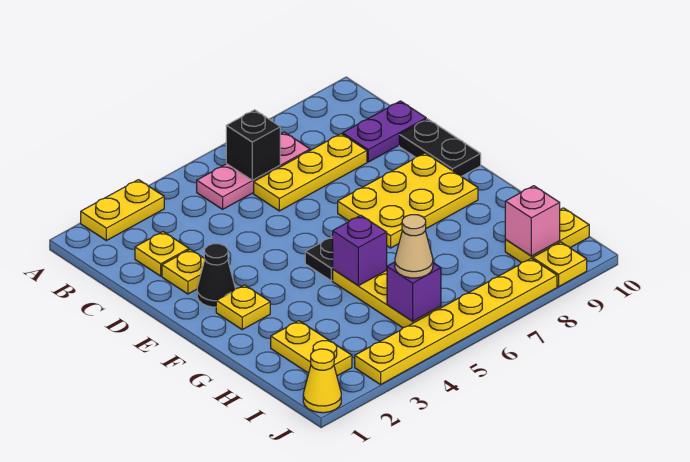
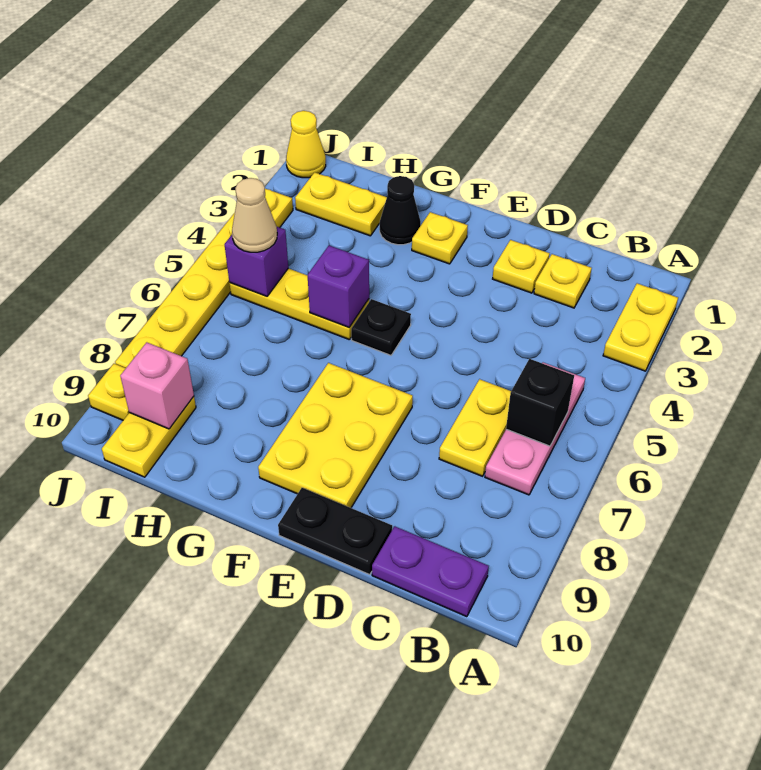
yellow 1x3 plate [254,134,367,211] -> yellow 1x2 plate [439,379,511,476]
purple 1x2 plate [343,101,426,162] -> purple 1x2 plate turned to [372,526,489,617]
black 1x1 cone [197,244,235,307] -> black 1x1 cone moved to [380,176,421,245]

